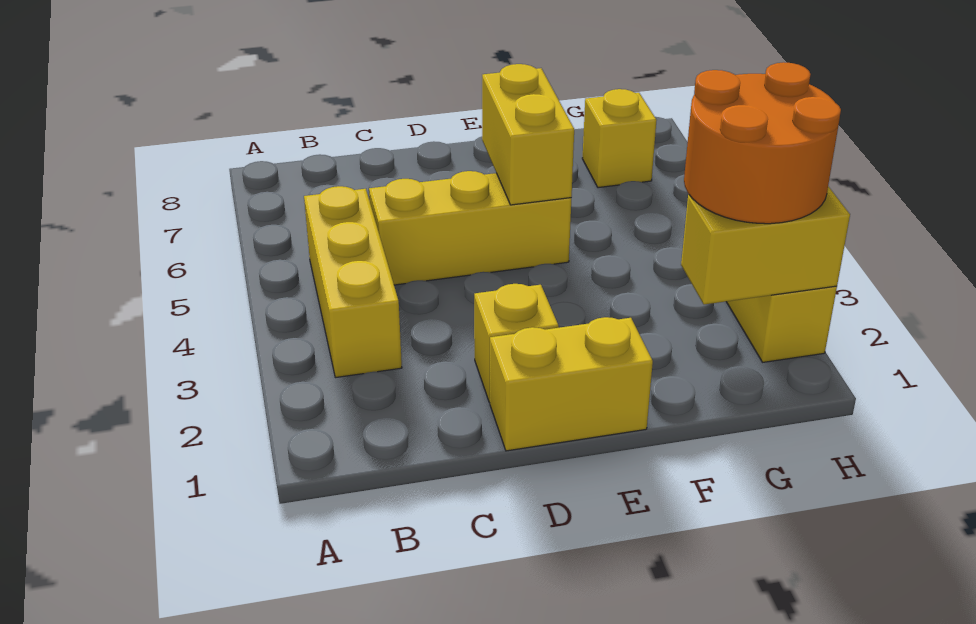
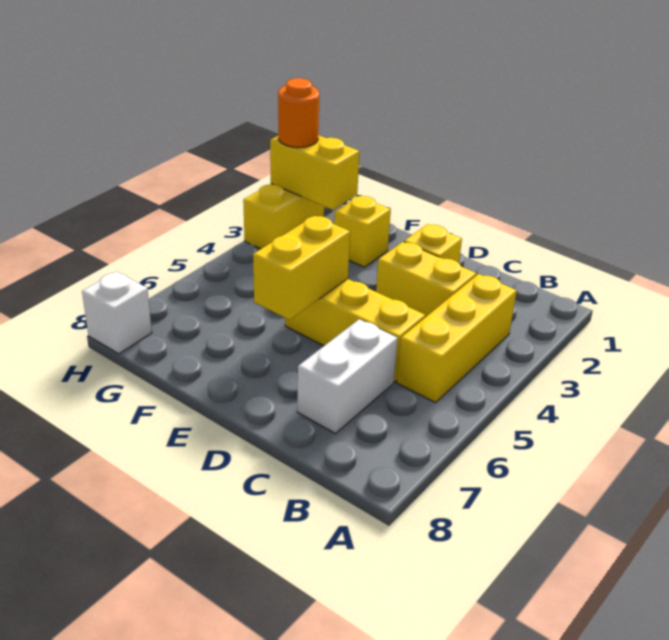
none -> white 1x2 brick [297,319,398,433]
yellow 1x2 brick [490,317,653,451] -> yellow 1x2 brick moved to [376,242,477,317]
orange 2x2 round brick [684,62,841,224] -> orange 1x1 round brick [278,78,319,148]
yellow 1x1 brick [582,89,657,188] -> yellow 1x1 brick moved to [334,196,391,267]
none -> white 1x1 brick [82,272,152,354]

